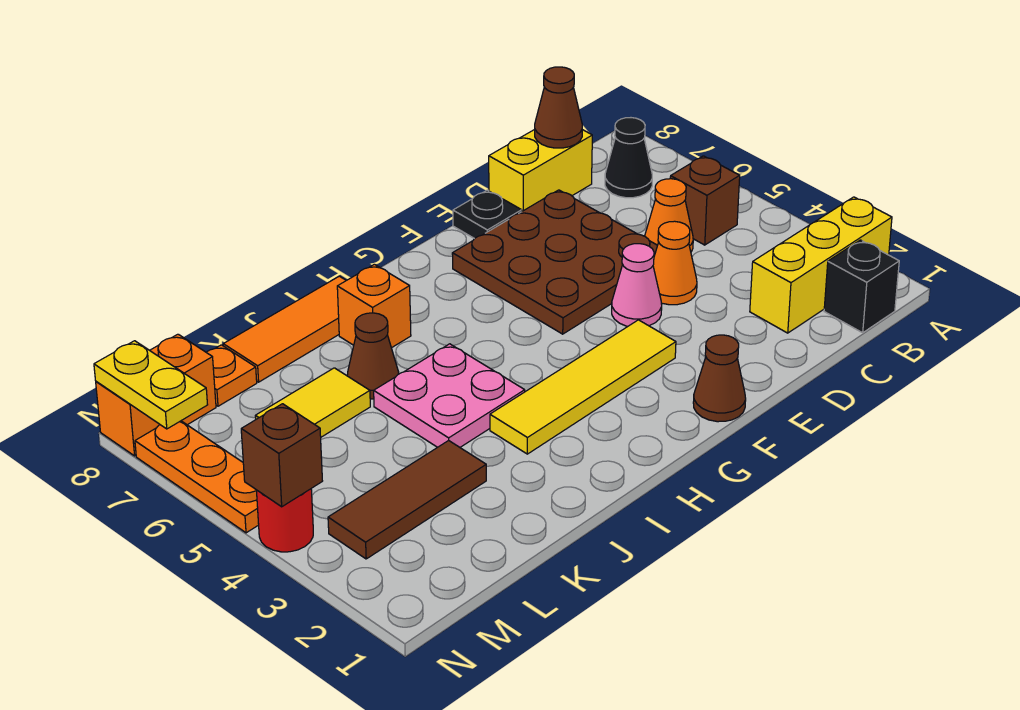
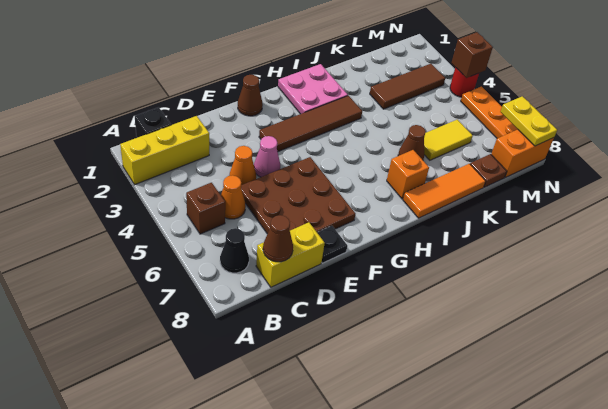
yellow 1x4 tile [490,320,676,454] -> brown 1x4 tile [259,96,362,152]
pink 2x2 plate [374,344,525,447] -> pink 2x2 plate moved to [278,64,348,114]
orange 1x1 plate [206,345,257,406] -> brown 1x1 plate [470,154,507,187]

